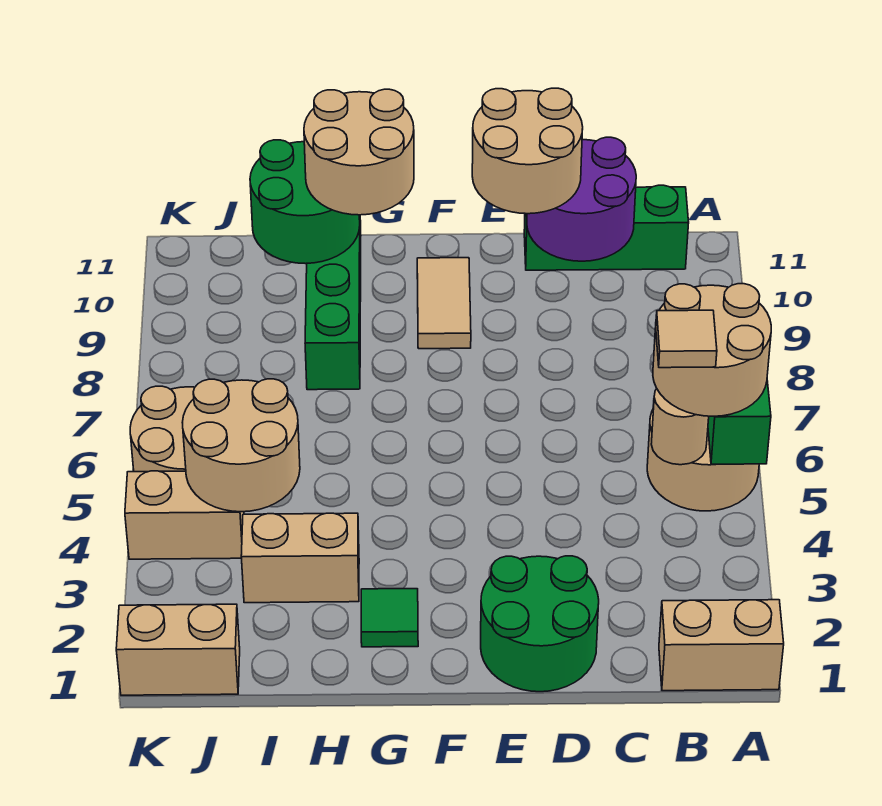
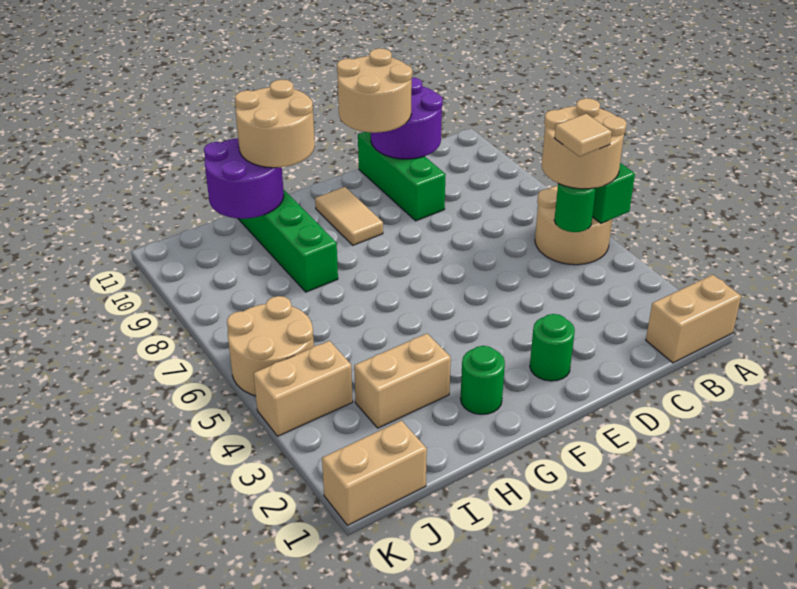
tan 1x1 round brick [651,389,709,465] -> green 1x1 round brick [554,184,596,232]
green 1x3 brick [524,185,689,270] -> green 1x3 brick turned to [358,132,446,221]
green 2x2 round brick [481,556,599,692] -> green 1x1 round brick [530,314,575,381]
green 1x1 tile [361,589,418,647] -> green 1x1 round brick [460,346,505,414]
green 2x2 round brick [250,140,360,264] -> purple 2x2 round brick [204,138,284,219]
tan 2x2 round brick [182,379,300,512] -> none

